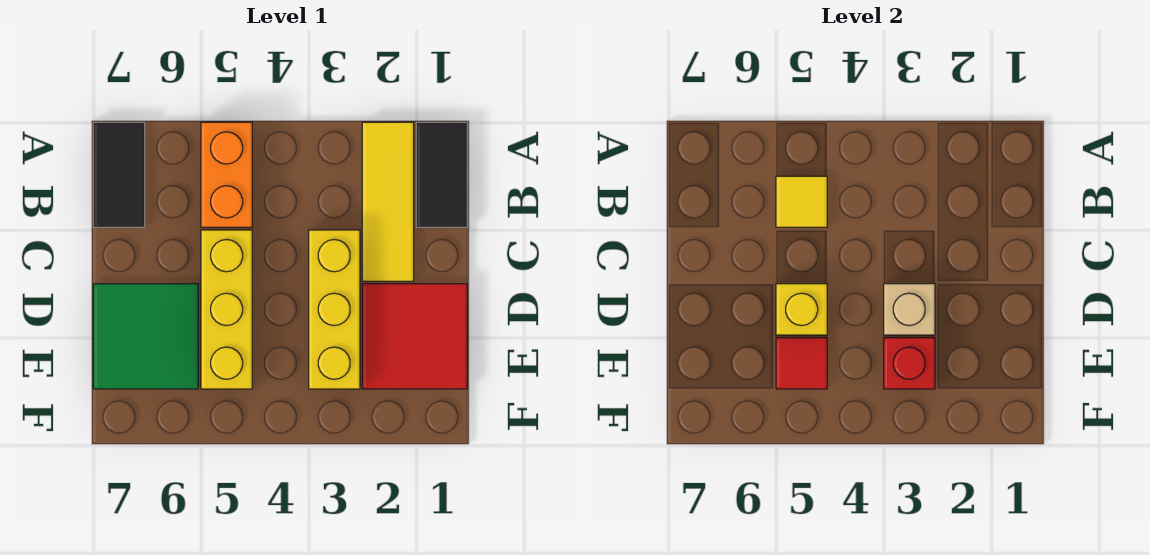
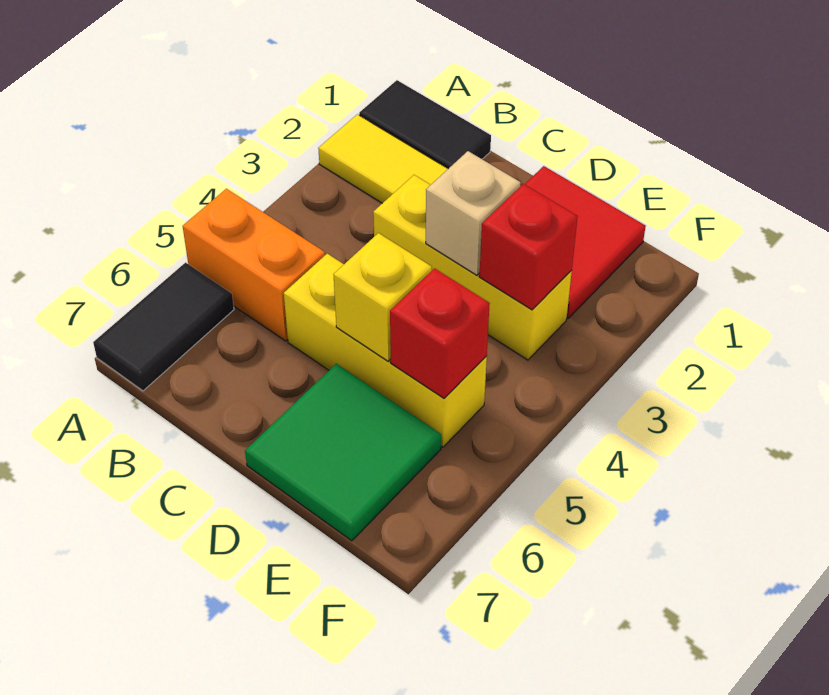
black 1x2 tile [93,122,145,227] -> black 1x2 tile turned to [93,263,234,391]
yellow 1x1 tile [776,176,827,227] -> none
red 1x1 tile [776,338,827,389] -> red 1x1 brick [390,268,490,398]

